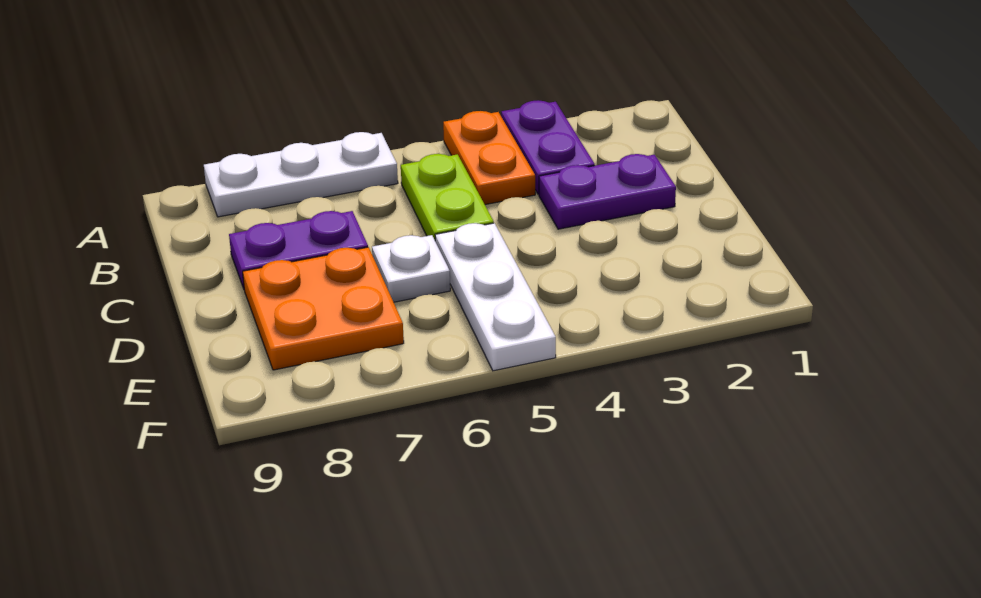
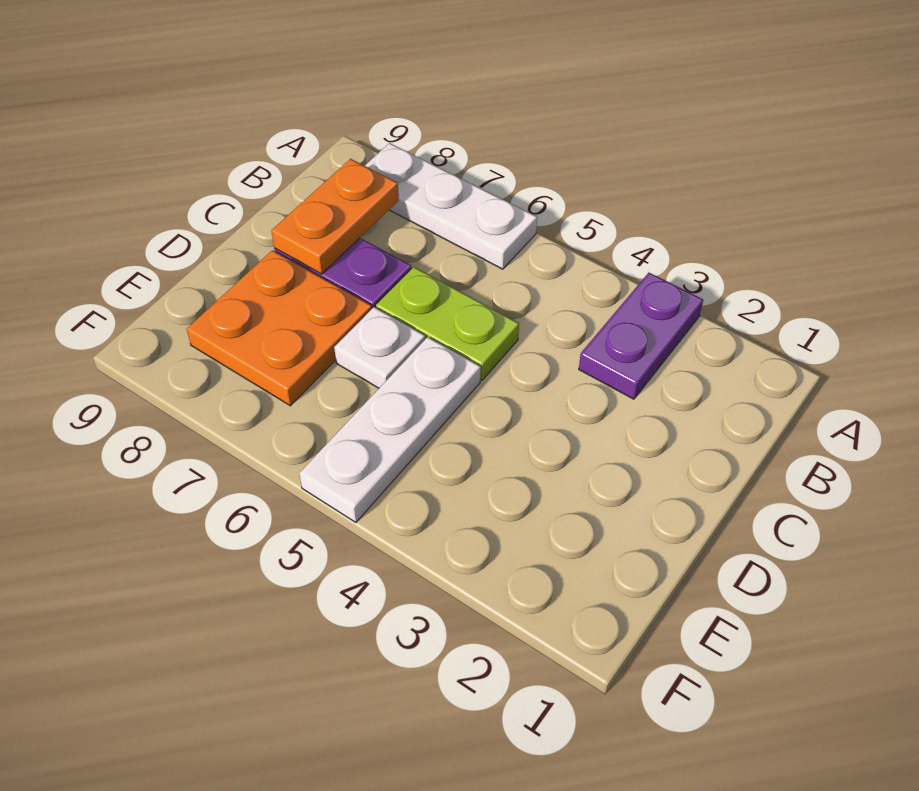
orange 1x2 plate [443,111,535,205] -> orange 1x2 plate moved to [271,159,399,274]
lime 1x2 plate [401,154,494,239] -> lime 1x2 plate turned to [376,267,519,380]
purple 1x2 plate [539,154,676,229] -> none

